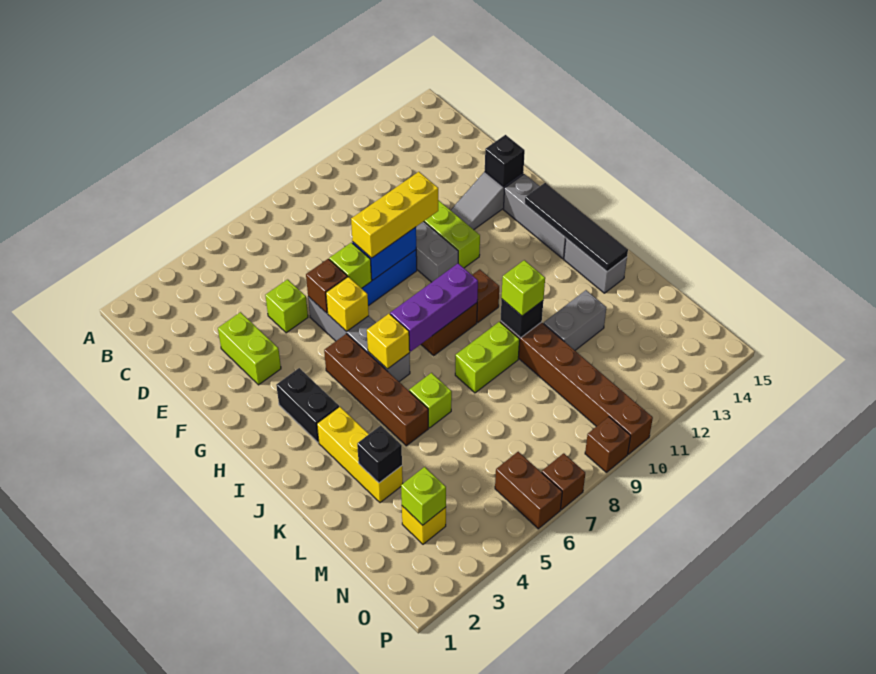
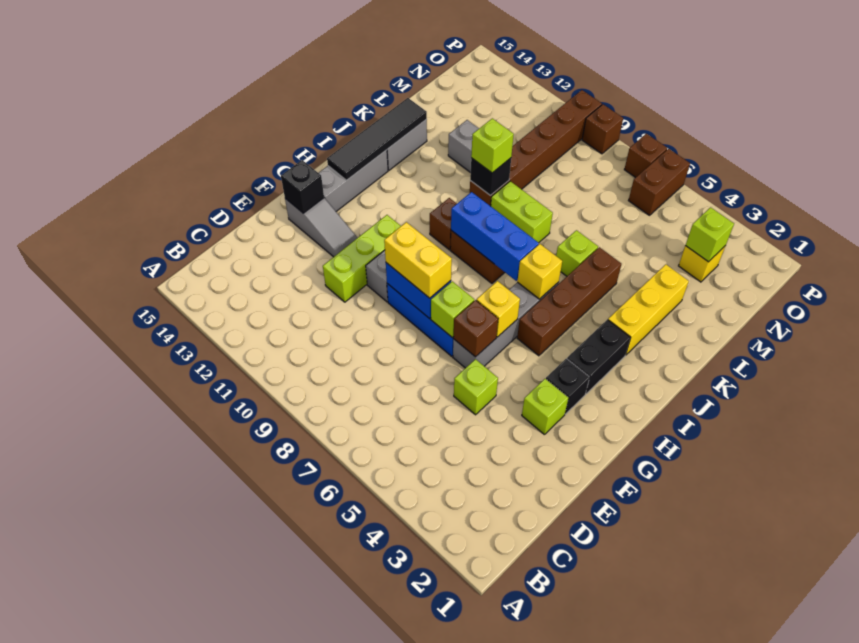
lime 1x2 brick [218,312,281,385] -> lime 1x1 brick [522,379,568,435]
yellow 1x3 brick [351,172,438,258] -> yellow 1x2 brick [384,222,452,298]
purple 1x3 brick [390,264,478,351] -> blue 1x3 brick [451,192,539,281]
black 1x1 brick [357,426,402,483] -> black 1x1 brick moved to [546,359,590,414]

